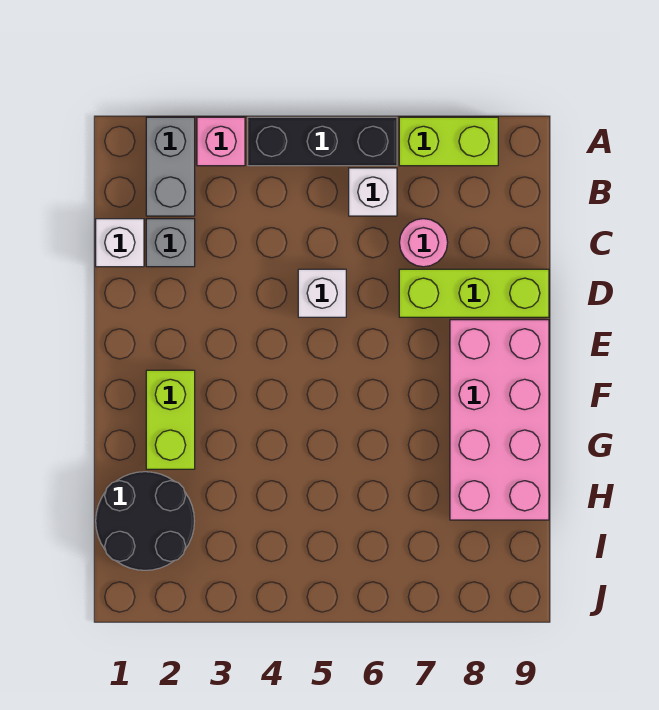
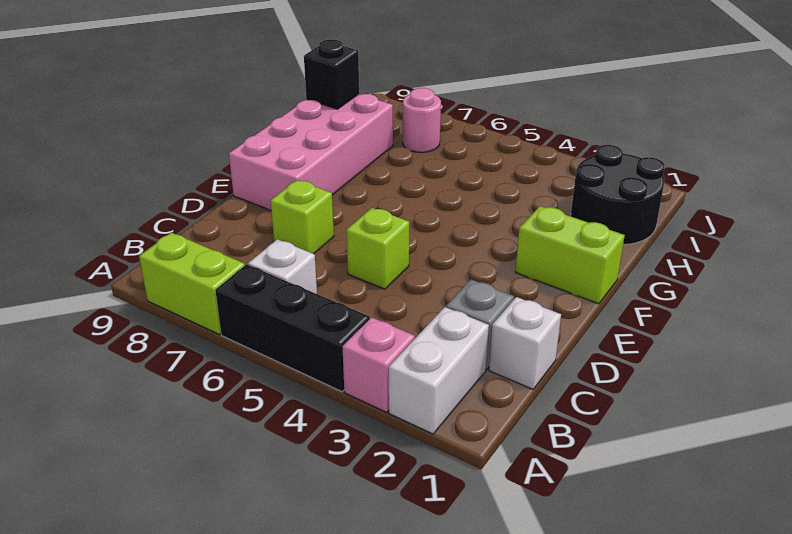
grey 1x2 brick [146,117,195,216] -> white 1x2 brick [389,307,489,434]
pink 1x1 round brick [399,219,448,267] -> pink 1x1 round brick moved to [403,88,441,152]
white 1x1 brick [298,269,346,317] -> lime 1x1 brick [346,208,409,289]
lime 1x3 brick [399,269,549,317] -> lime 1x1 brick [270,180,334,254]
lime 1x2 brick [146,370,195,469] -> lime 1x2 brick turned to [515,206,625,304]
none -> black 1x1 brick [304,40,359,109]

